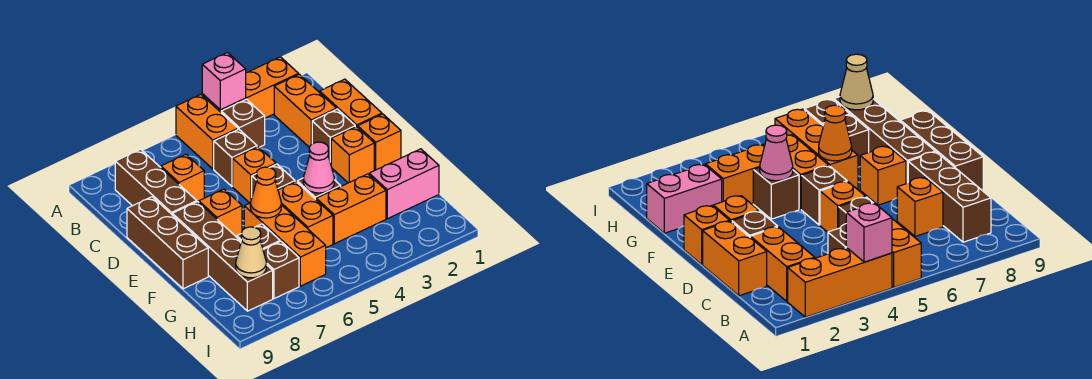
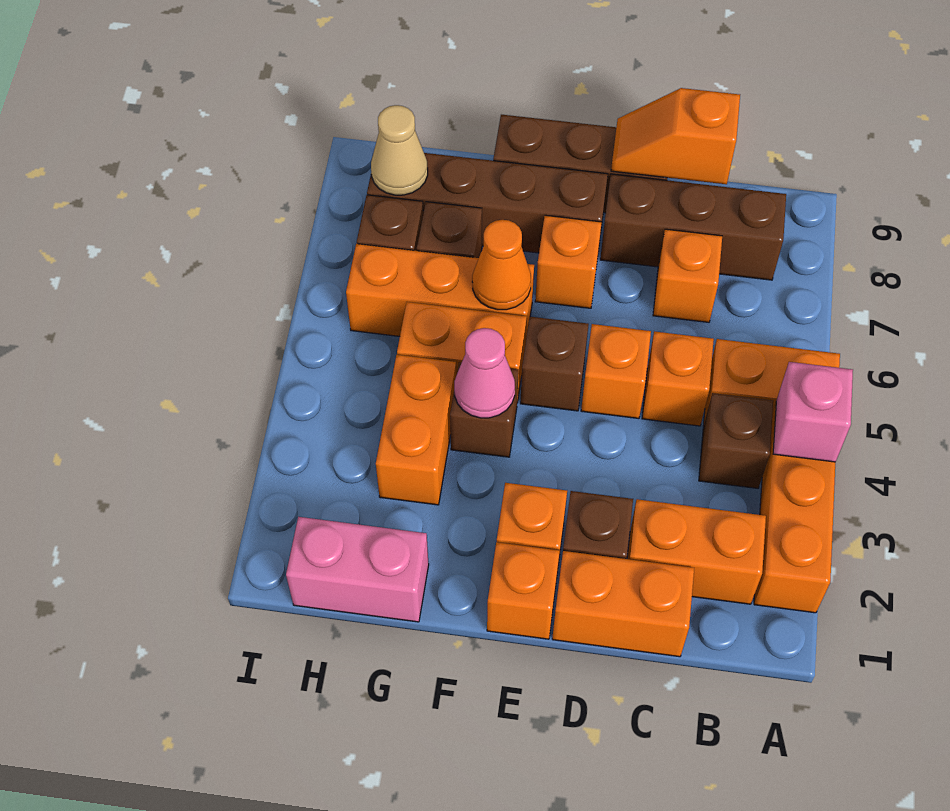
brown 1x1 brick [214,129,257,186] -> orange 1x1 brick [642,331,714,426]
none -> orange 1x2 slope [611,88,740,184]
pink 1x2 brick [369,149,439,219] -> pink 1x2 brick turned to [286,517,429,622]

